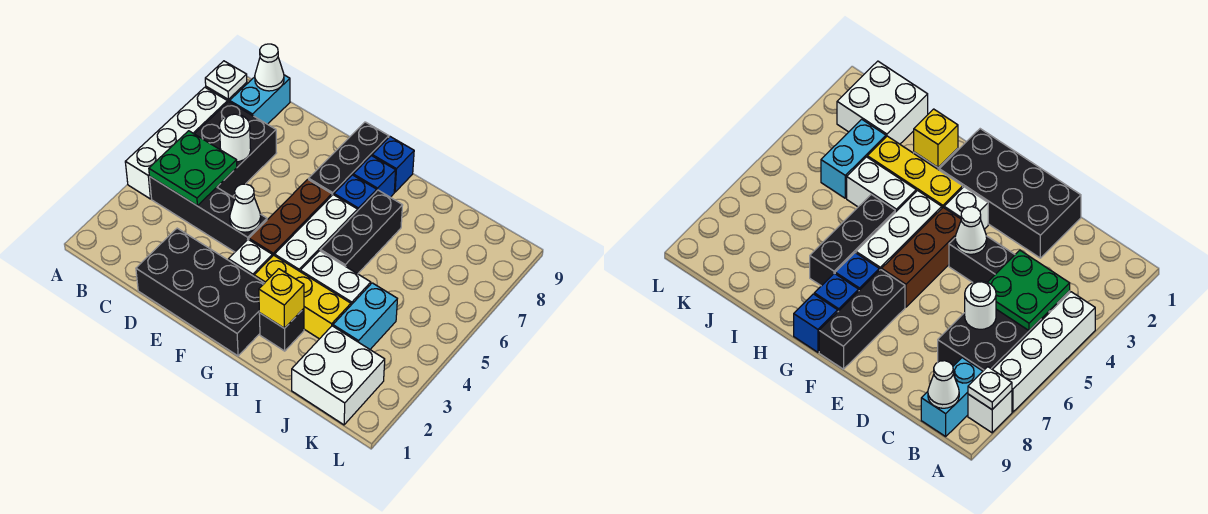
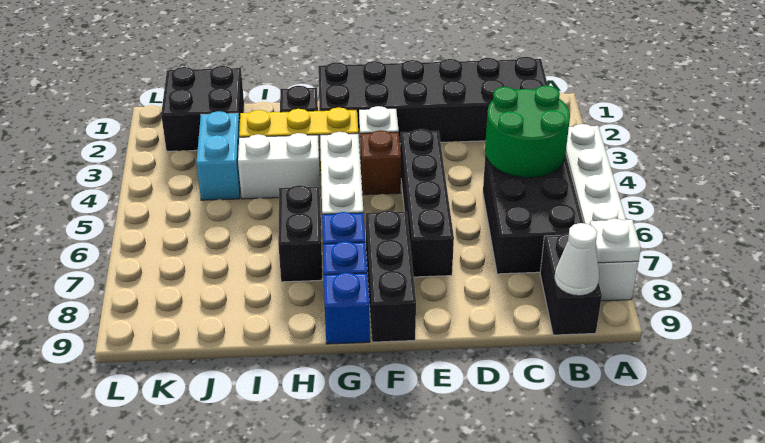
black 1x4 brick [150,177,267,252] -> black 1x4 brick turned to [400,129,454,277]
green 2x2 plate [149,131,237,206] -> green 2x2 round brick [485,85,570,178]
cyan 1x2 brick [230,75,290,124] -> black 1x2 brick [540,233,602,335]
white 1x1 round brick [219,114,251,162] -> none
black 2x4 brick [136,228,264,356] -> black 2x6 brick [318,57,548,144]
white 1x1 cone [230,184,261,232] -> none
brown 1x3 brick [249,179,332,256] -> brown 1x1 brick [360,130,401,195]
yellow 1x1 brick [259,269,304,328] -> none
black 1x3 brick [320,190,403,274] -> black 1x2 brick [278,185,322,282]
white 2x2 brick [292,326,385,425] -> black 2x2 brick [161,66,244,151]

